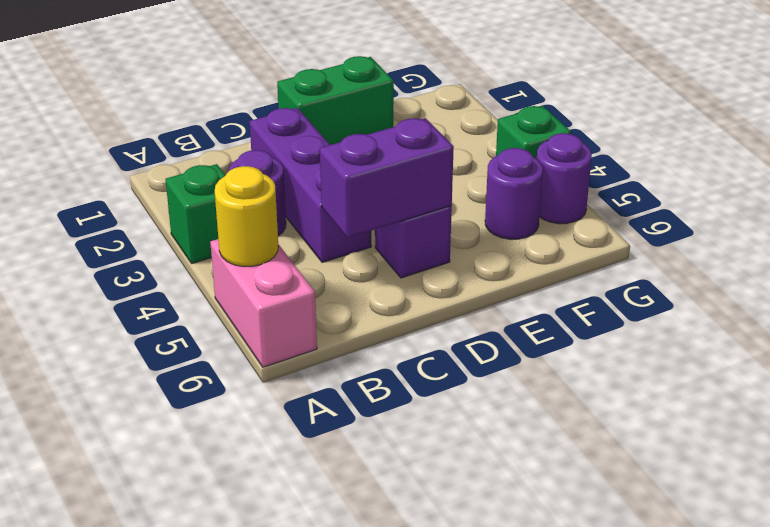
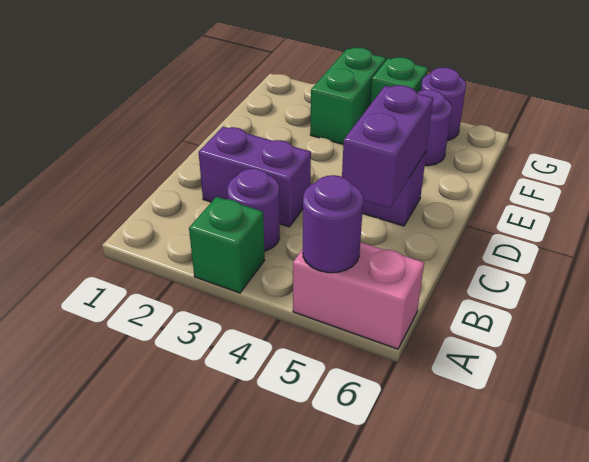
yellow 1x1 round brick [215,166,278,266] -> purple 1x1 round brick [303,175,363,273]
purple 1x3 brick [249,108,371,262] -> purple 1x2 brick [199,127,311,227]
green 1x2 brick [277,56,394,145] -> green 1x2 brick moved to [310,48,386,144]

